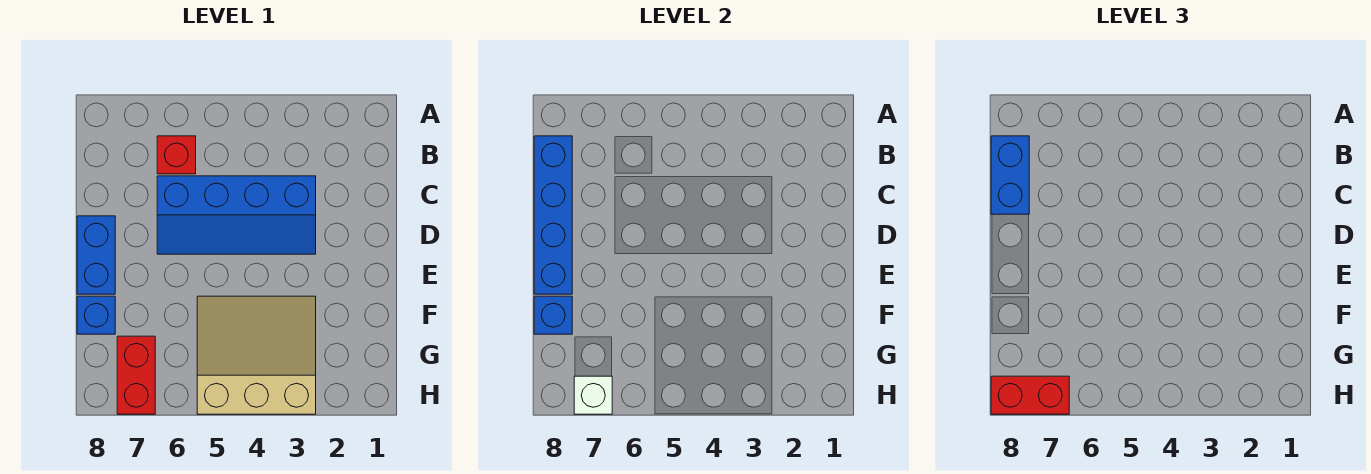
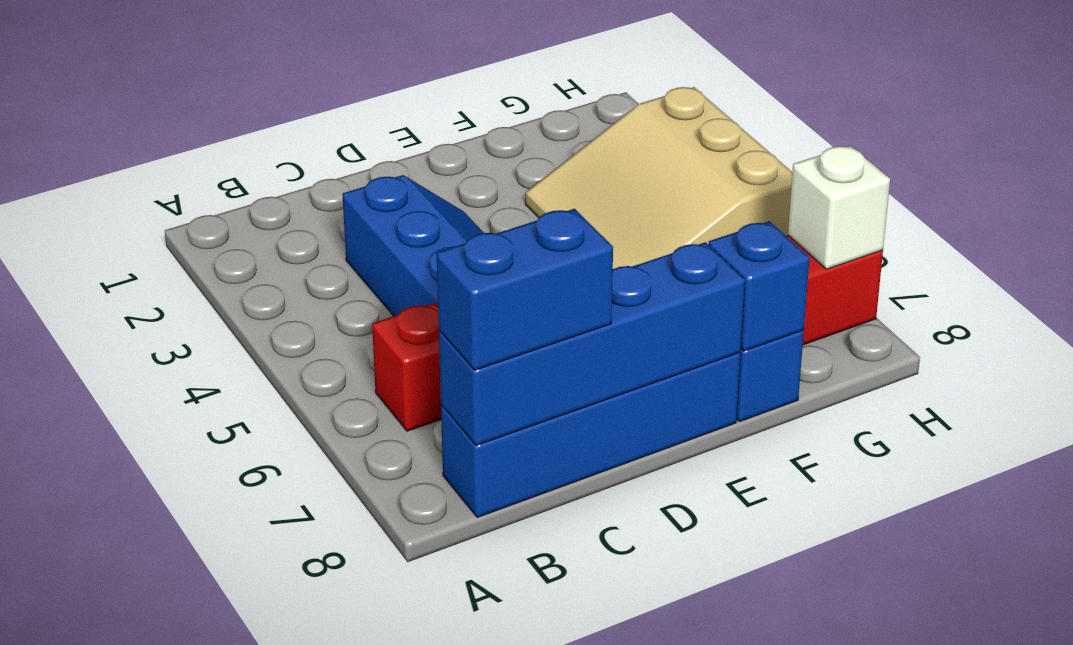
blue 1x2 brick [77,216,115,294] -> blue 1x4 brick [441,353,741,517]
red 1x2 brick [991,376,1069,414] -> none

